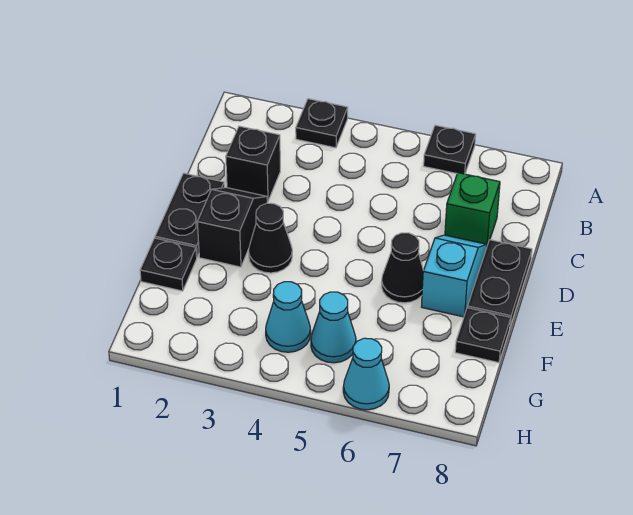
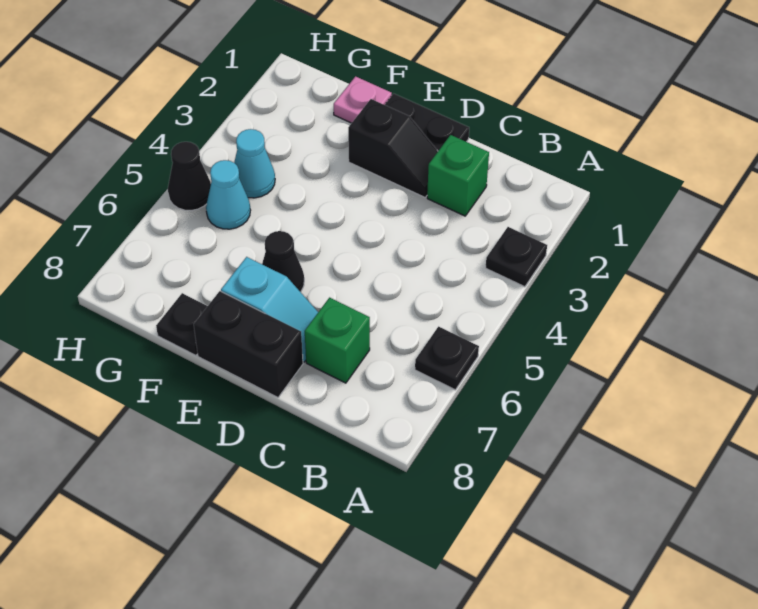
black 1x1 brick [226,126,280,201] -> green 1x1 brick [427,135,489,216]
black 1x2 plate [467,240,532,326] -> black 1x2 brick [194,291,303,397]
black 1x1 cone [249,203,292,273] -> black 1x1 cone moved to [168,142,211,210]
black 1x1 plate [140,238,197,291] -> pink 1x1 plate [334,76,392,123]
cyan 1x1 cone [343,338,389,410] -> none

